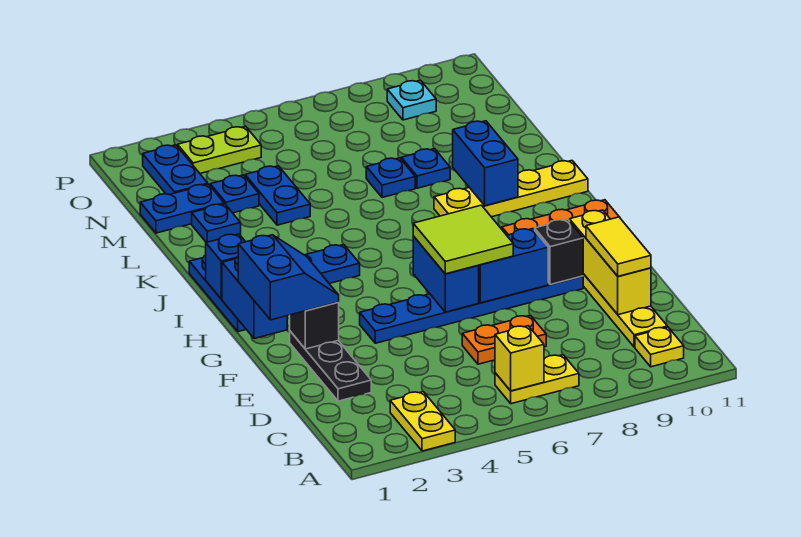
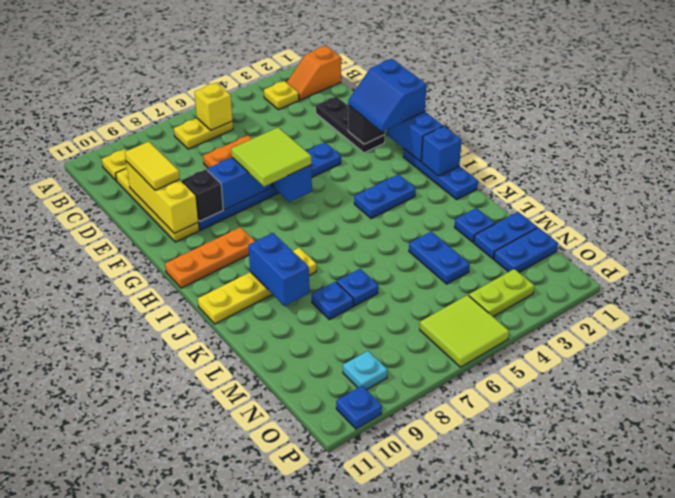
yellow 1x2 plate [390,392,455,451] -> yellow 1x1 plate [264,81,299,110]
none -> orange 1x2 slope [286,46,341,100]
blue 1x1 plate [210,175,259,213] -> blue 1x1 plate moved to [336,386,382,429]
blue 1x2 plate [143,145,208,195] -> blue 1x2 plate turned to [494,228,558,272]
none -> lime 2x2 tile [420,295,509,367]

